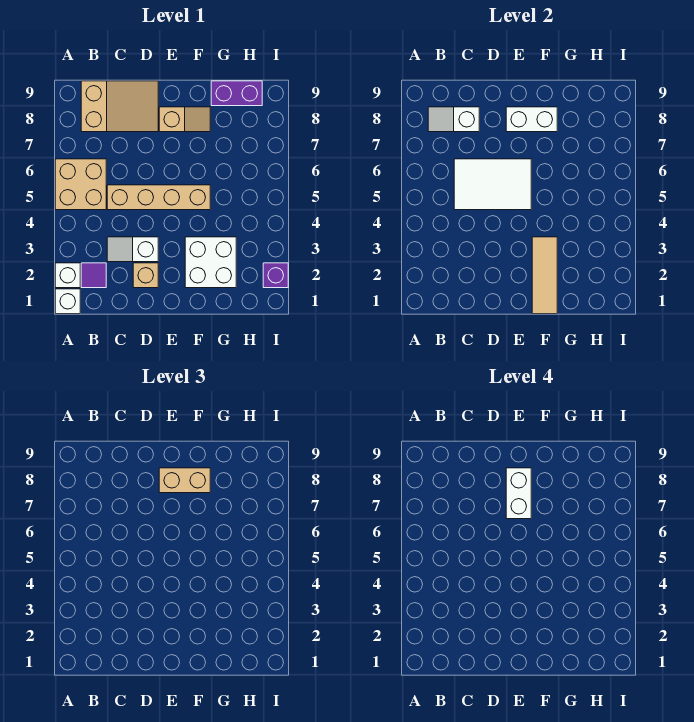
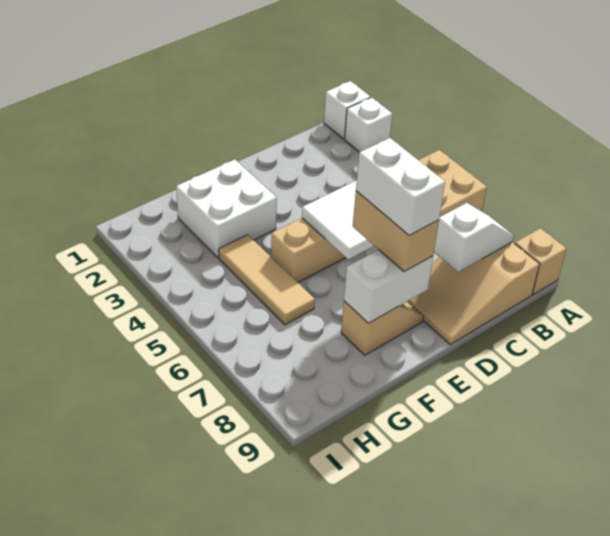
purple 1x1 tile [81,263,106,288] -> none
white 1x2 slope [107,237,158,262] -> none
tan 1x1 brick [133,263,158,288] -> tan 1x1 brick moved to [515,228,566,295]
tan 1x2 slope [159,107,210,132] -> tan 1x2 slope turned to [341,301,424,355]
tan 1x2 brick [159,468,210,493] -> tan 1x2 brick turned to [353,191,439,272]
tan 1x3 tile [532,237,557,314] -> tan 1x3 tile moved to [219,235,315,325]
purple 1x2 brick [211,81,262,106] -> none
purple 1x1 brick [263,263,288,288] -> none

